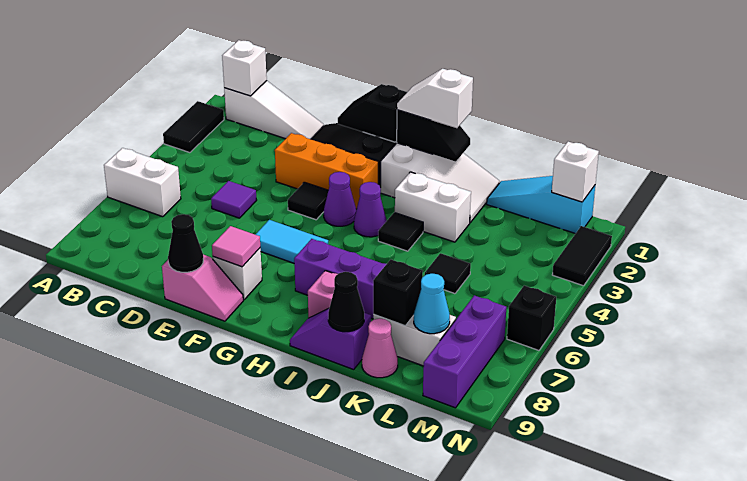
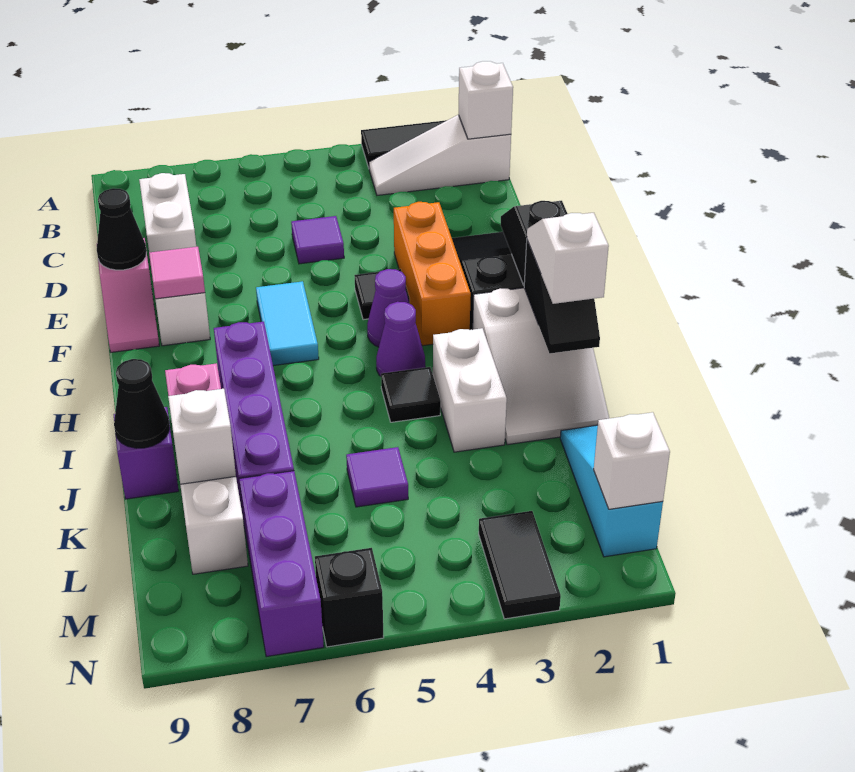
white 1x2 brick [104,148,181,217] -> white 1x2 brick moved to [139,173,196,252]
white 1x3 slope [224,81,324,139] -> white 1x3 slope turned to [369,115,511,195]
black 1x1 tile [425,253,471,294] -> purple 1x1 tile [346,447,408,507]
black 1x1 brick [373,259,423,326] -> white 1x1 brick [168,389,236,484]
pink 1x1 cone [362,318,398,378] -> none
cyan 1x1 cone [414,274,450,334] -> none
purple 1x3 brick [423,295,506,408] -> purple 1x3 brick turned to [239,471,324,657]
black 1x2 tile [552,226,612,286] -> black 1x2 tile turned to [479,511,561,619]

